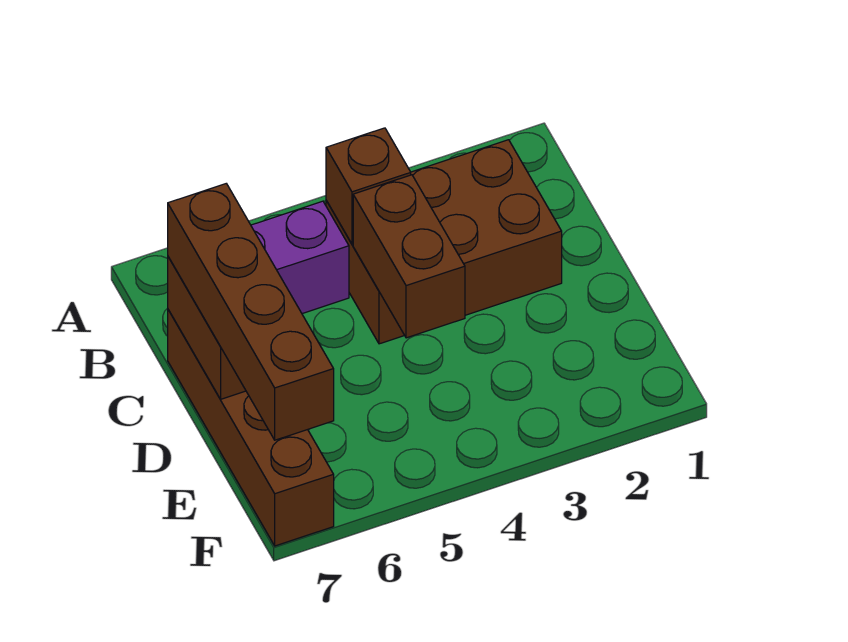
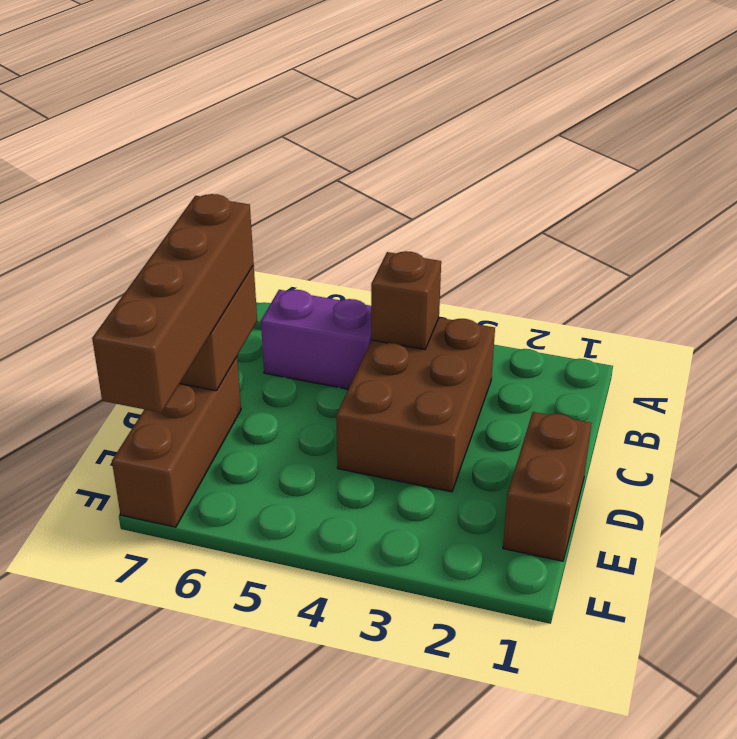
brown 2x3 brick [326,140,562,344] -> brown 2x3 brick turned to [336,318,495,492]
brown 1x2 brick [353,175,465,338] -> brown 1x2 brick moved to [503,412,591,561]
brown 1x4 brick [168,310,334,546] -> brown 1x3 brick [112,357,241,527]

